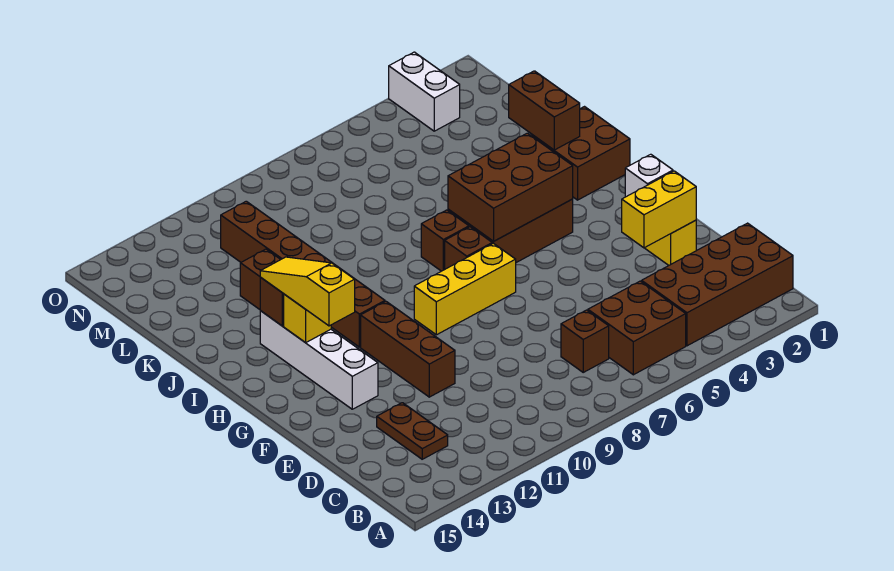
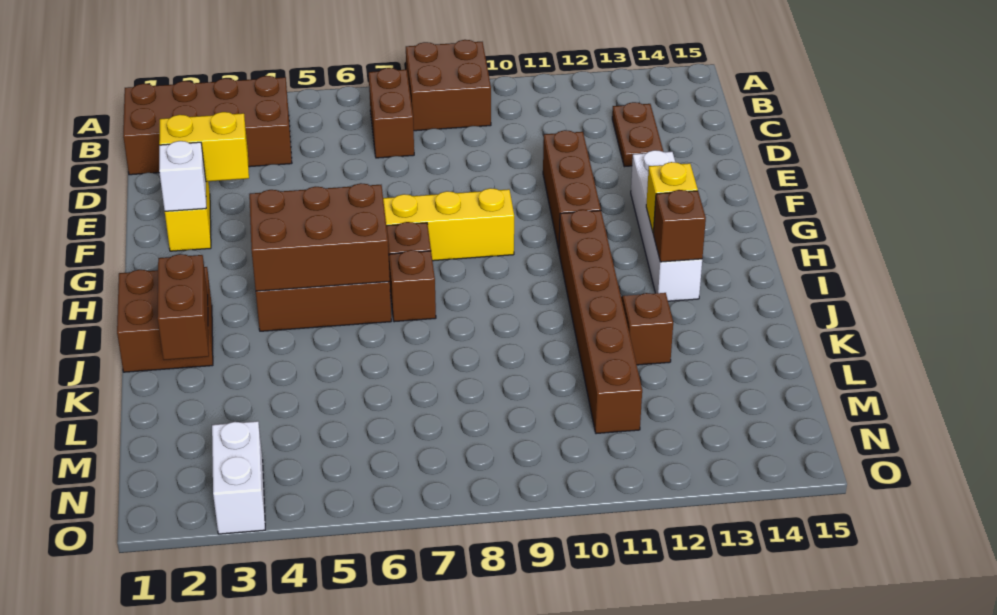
brown 2x2 brick [588,281,686,375] -> brown 2x2 brick moved to [406,40,491,131]
brown 1x1 brick [561,310,609,372] -> brown 1x2 brick [369,68,414,158]
yellow 1x3 slope [260,257,355,326] -> none

